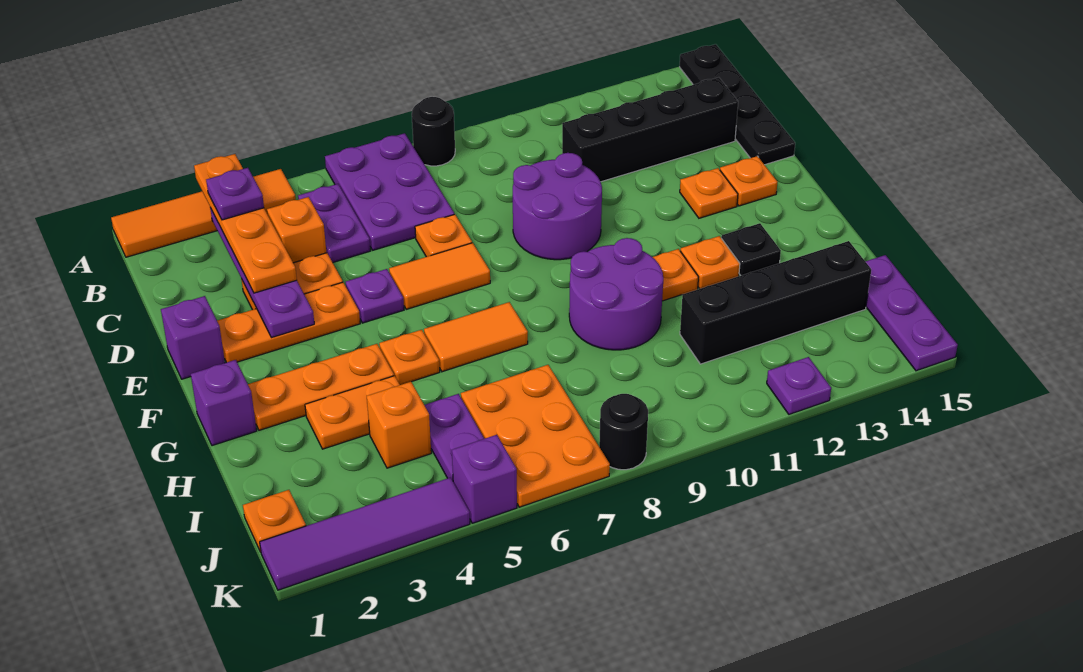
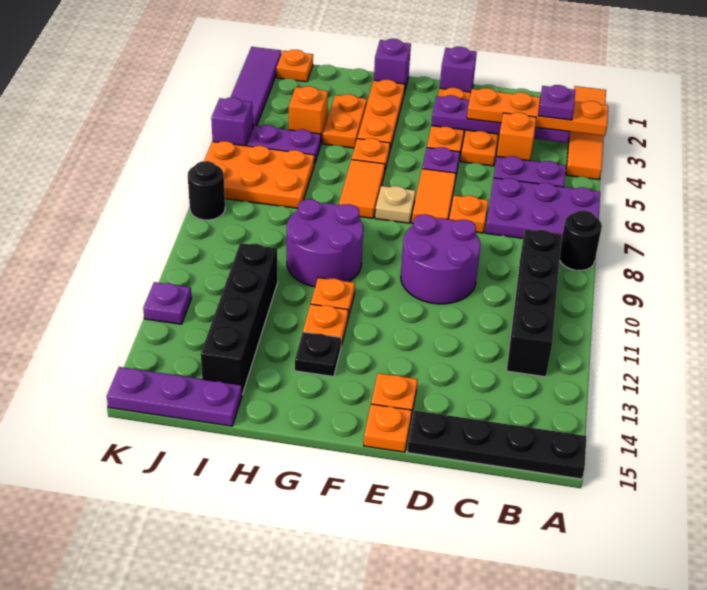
black 1x4 brick [562,77,738,182] -> black 1x4 brick moved to [507,229,562,377]
orange 1x1 plate [680,168,738,218] -> orange 1x1 plate moved to [364,404,412,452]
none -> tan 1x1 plate [375,186,415,223]

